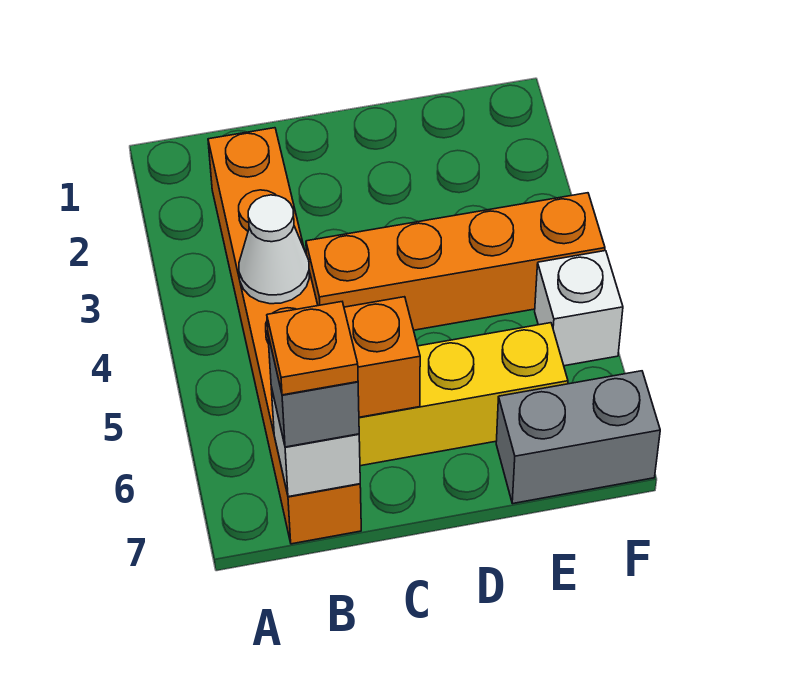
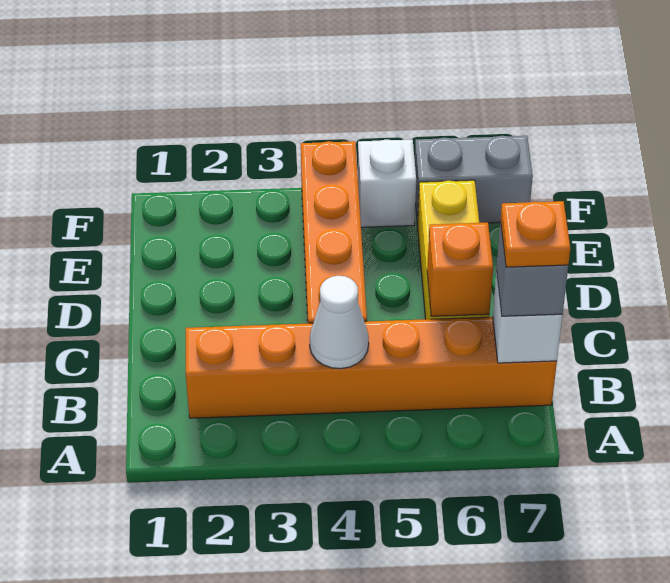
grey 1x2 brick [496,371,660,504] -> grey 1x2 brick turned to [415,136,533,225]

